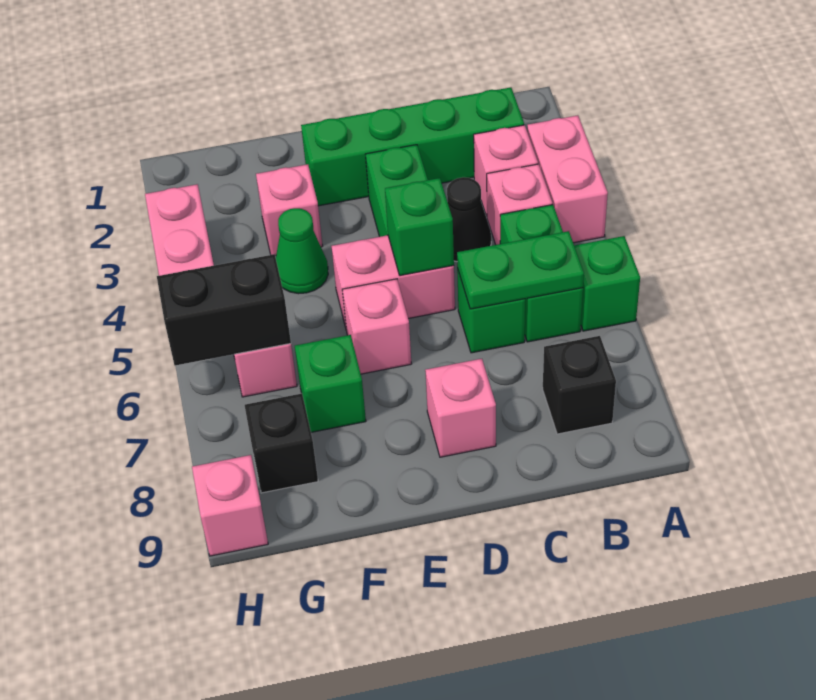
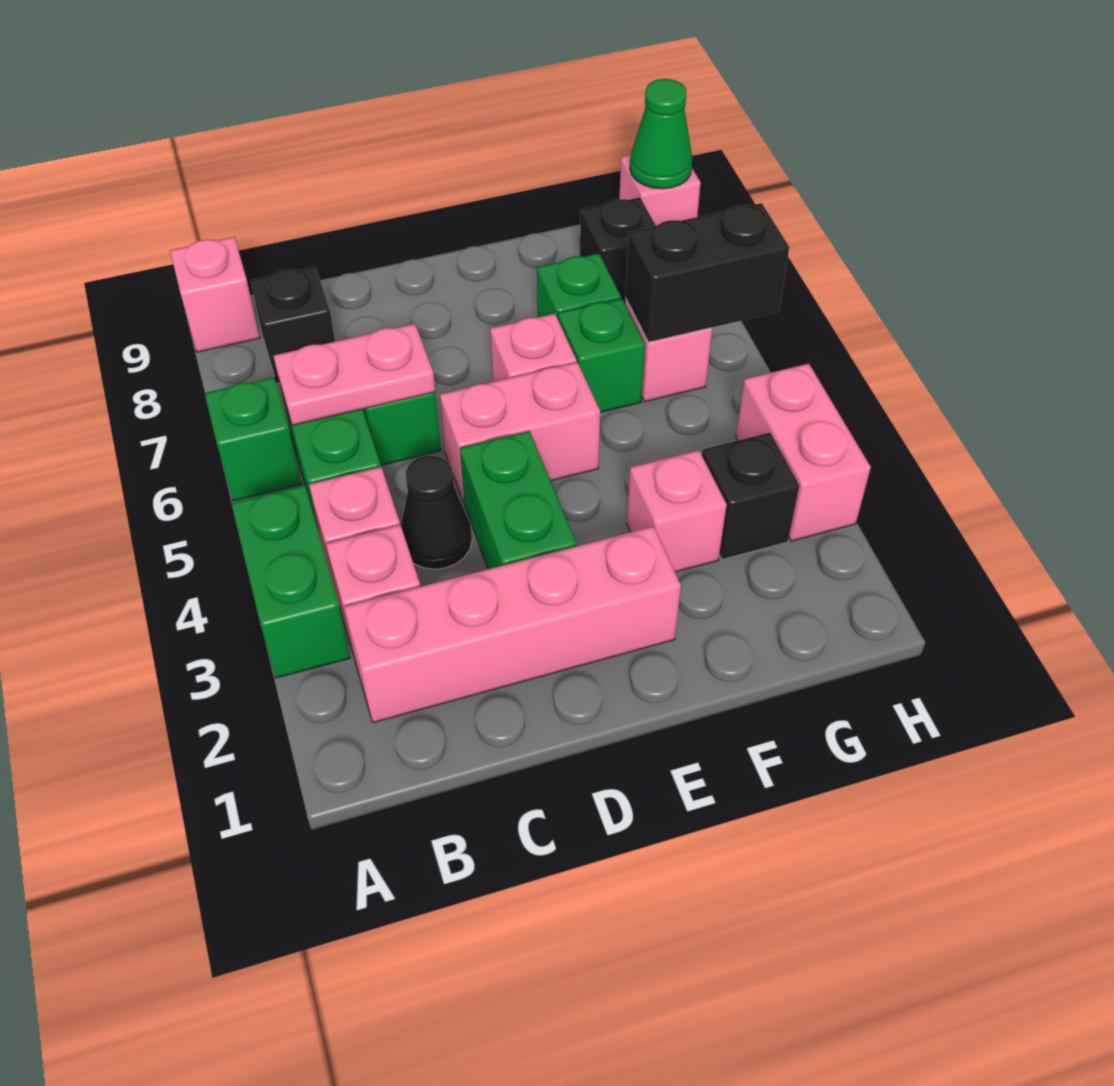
pink 1x2 brick [527,115,608,243] -> green 1x2 brick [231,485,350,678]
green 1x4 brick [301,87,524,206] -> pink 1x4 brick [344,527,681,723]
green 1x2 plate [457,231,584,309] -> pink 1x2 plate [274,324,435,425]
green 1x1 brick [385,178,454,276] -> green 1x1 brick moved to [558,299,645,412]
pink 1x1 brick [425,359,496,457] -> pink 1x1 brick moved to [170,237,260,352]
green 1x1 cone [276,208,328,294] -> green 1x1 cone moved to [630,79,692,189]
none -> black 1x1 brick [702,433,799,559]

